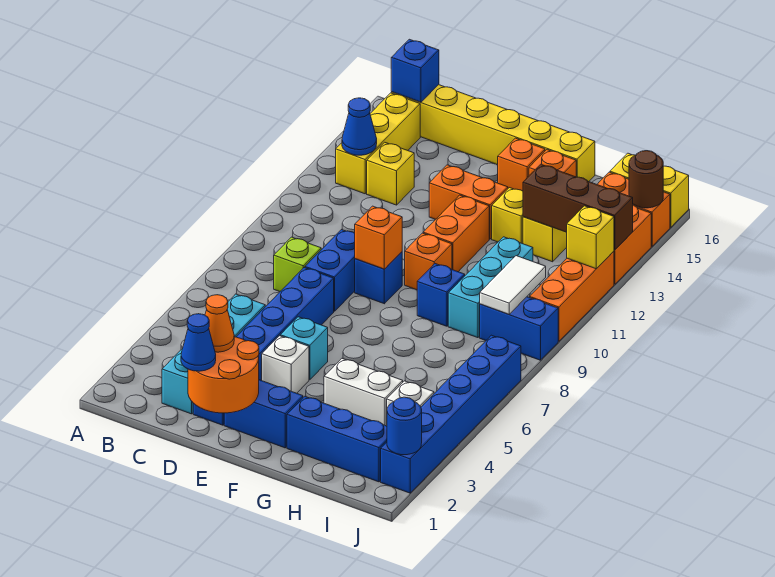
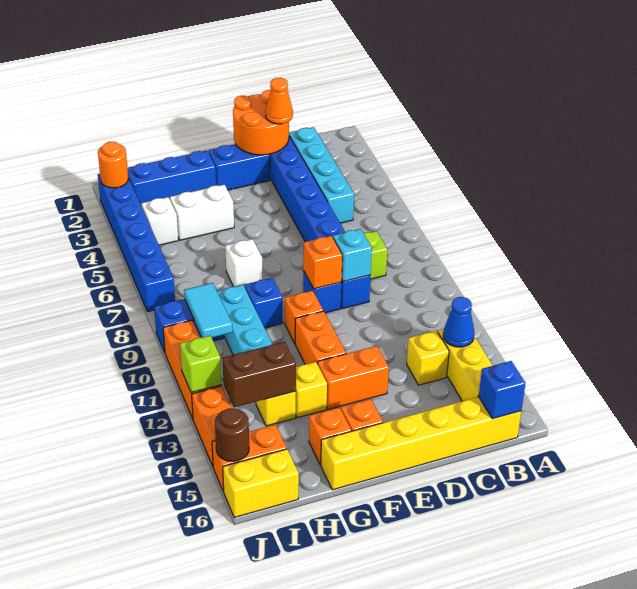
blue 1x1 cone [181,314,216,371] -> none
white 1x1 brick [262,336,309,393] -> white 1x1 brick moved to [225,239,263,287]
cyan 1x1 brick [280,317,328,380] -> cyan 1x1 brick moved to [333,229,372,282]
brown 1x3 brick [523,164,633,250] -> brown 1x2 brick [222,342,296,407]
white 1x2 tile [480,256,546,314] -> cyan 1x2 tile [184,283,232,337]
blue 1x1 round brick [387,397,422,455] -> orange 1x1 round brick [98,142,128,188]
yellow 1x1 brick [567,206,614,269] -> lime 1x1 brick [180,336,222,393]

